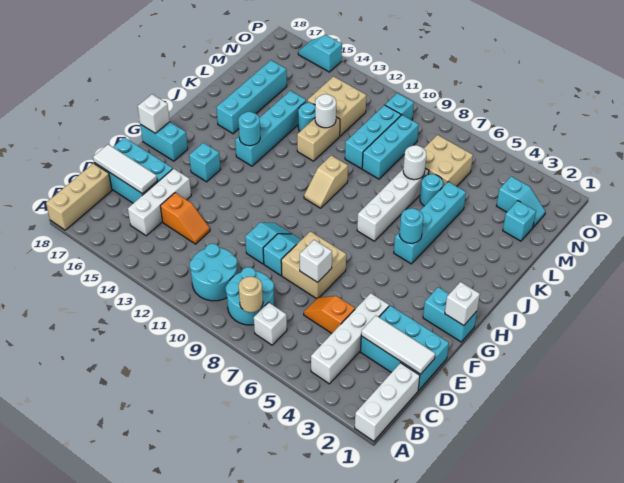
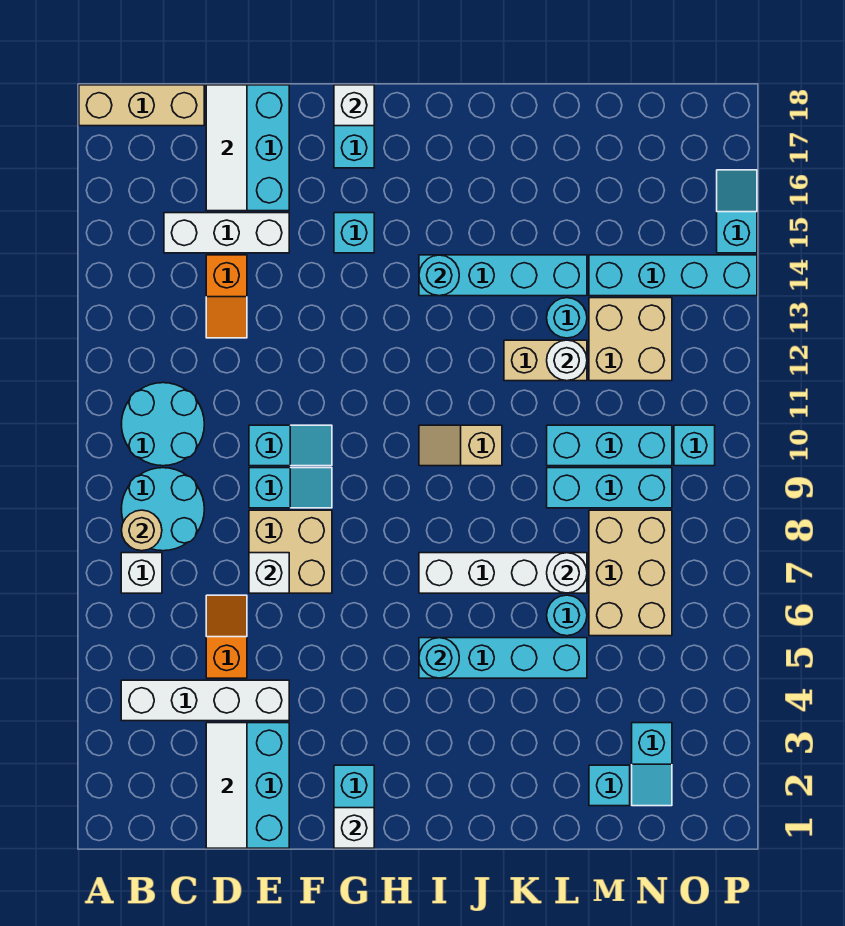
white 1x3 brick [355,363,420,441] -> none
cyan 1x4 brick [216,60,287,134] -> cyan 1x4 brick moved to [589,255,757,296]
tan 2x2 brick [424,135,473,186] -> tan 2x3 brick [589,510,672,636]

